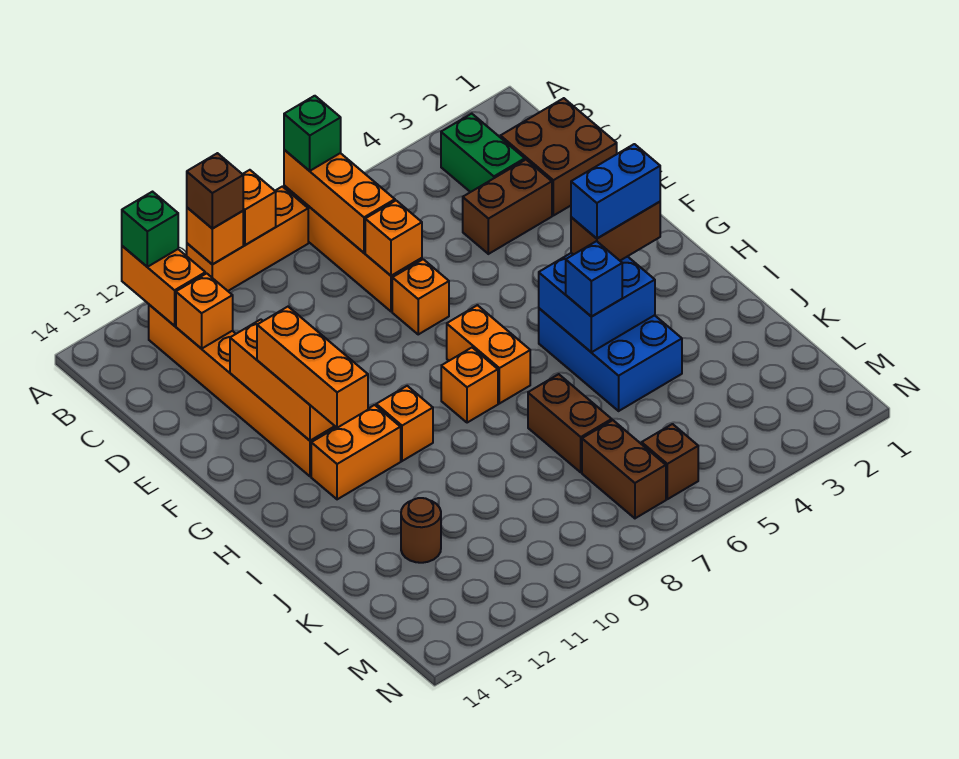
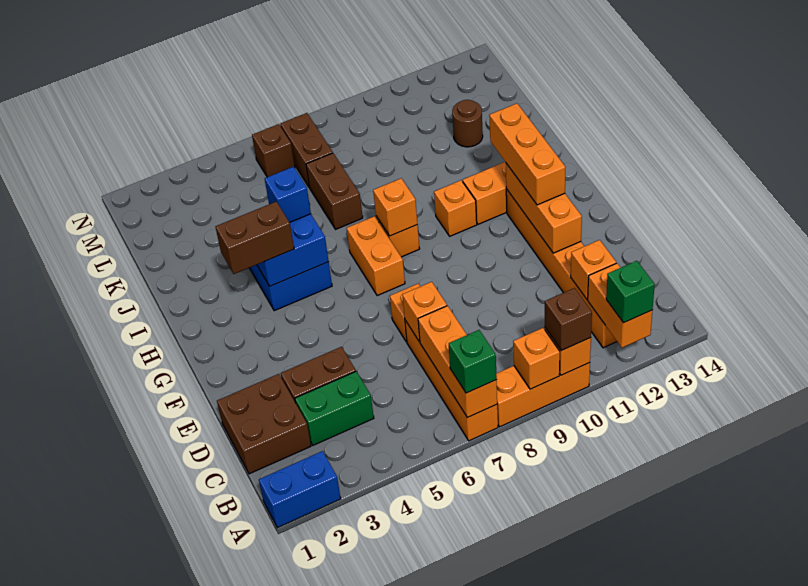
green 1x2 brick [441,114,525,192] -> green 1x2 brick turned to [295,371,374,445]
blue 1x2 brick [571,144,660,238] -> blue 1x2 brick moved to [259,451,341,528]
none -> orange 1x1 brick [373,178,417,236]

